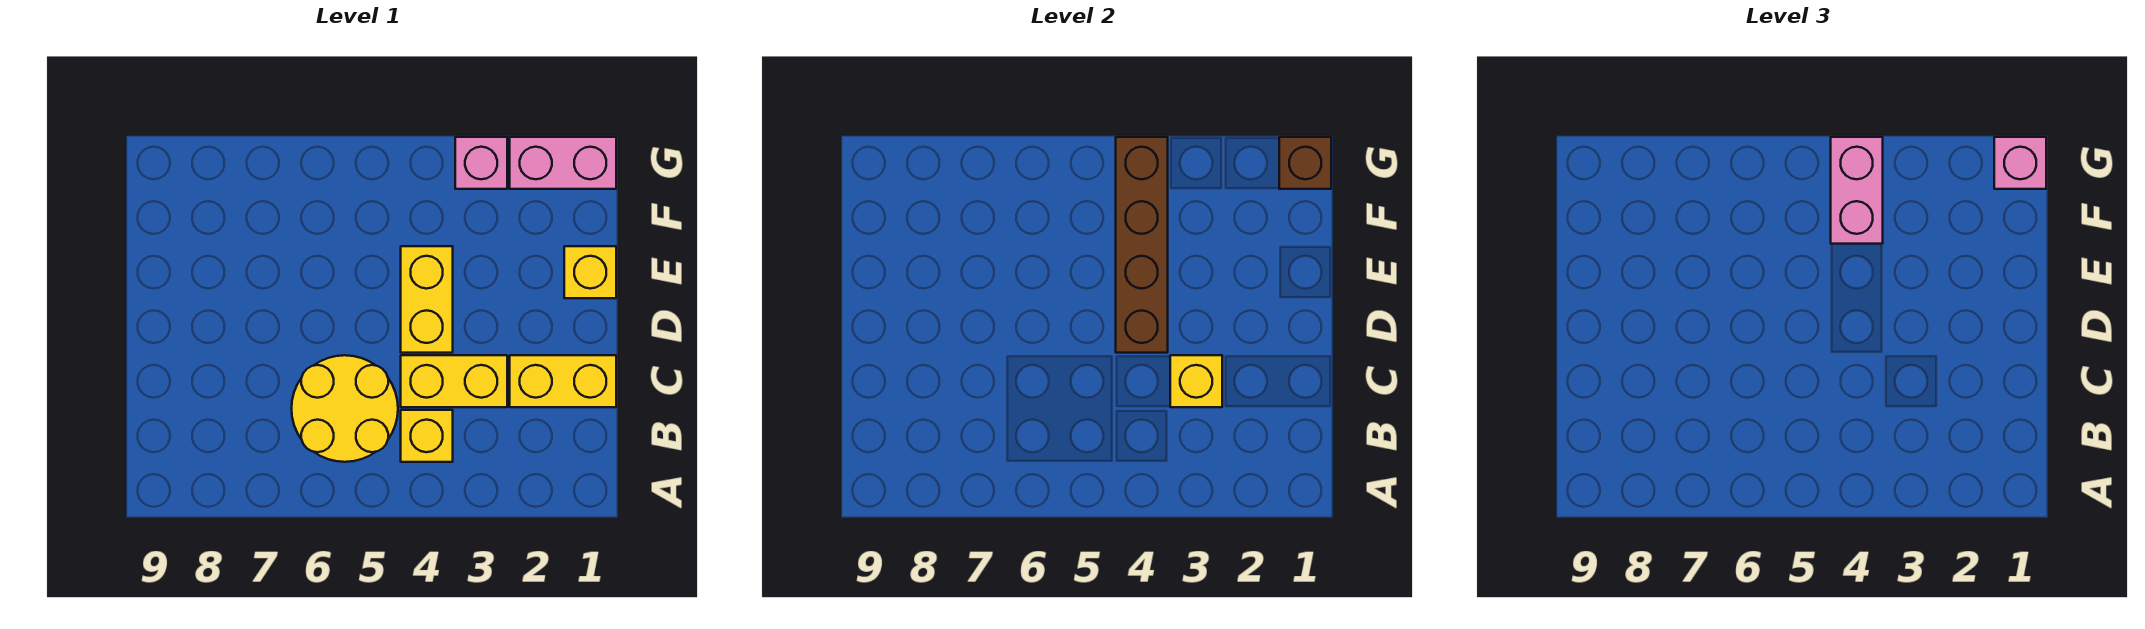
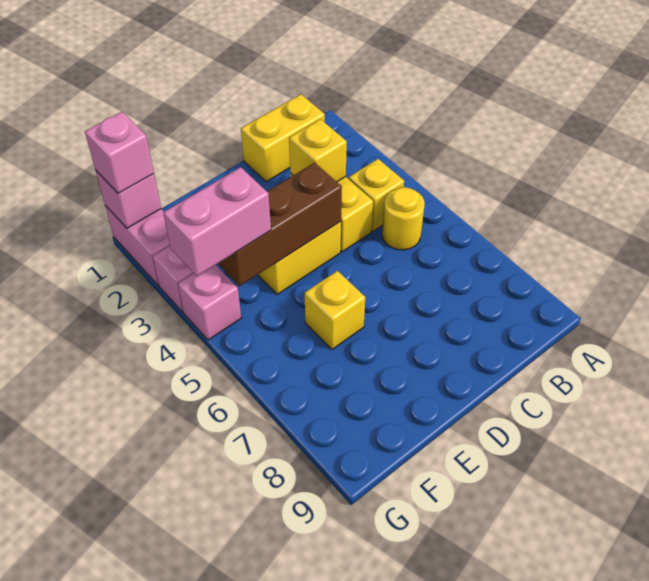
yellow 2x2 round brick [292,355,398,462] -> yellow 1x1 round brick [382,187,425,250]
yellow 1x2 brick [510,355,616,407] -> yellow 1x2 brick turned to [241,94,325,182]
brown 1x4 brick [1116,137,1168,353] -> brown 1x3 brick [218,163,342,286]
yellow 1x1 brick [564,246,616,298] -> yellow 1x1 brick moved to [305,271,365,349]
brown 1x1 brick [1279,137,1331,189] -> pink 1x1 brick [95,170,161,228]
none -> pink 1x1 brick [178,265,241,340]

